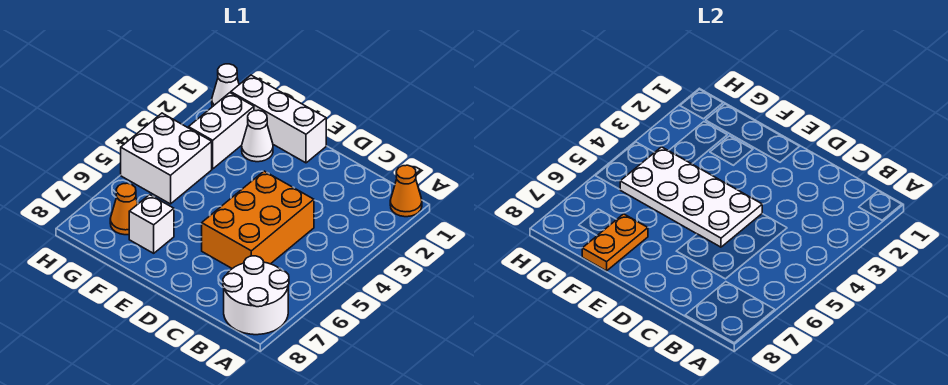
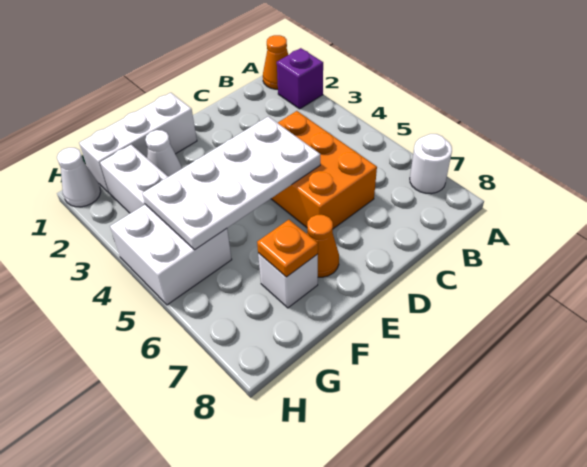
none -> purple 1x1 brick [277,48,323,109]
white 2x2 round brick [223,256,289,335] -> white 1x1 round brick [410,134,452,194]
orange 1x2 plate [582,214,648,271] -> orange 1x1 plate [257,220,318,277]
orange 1x1 cone [110,183,138,235] -> orange 1x1 cone moved to [307,215,339,277]

